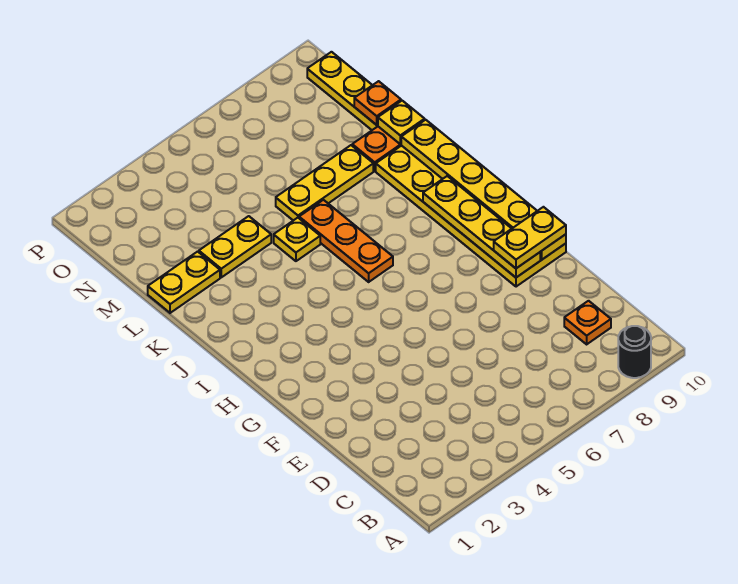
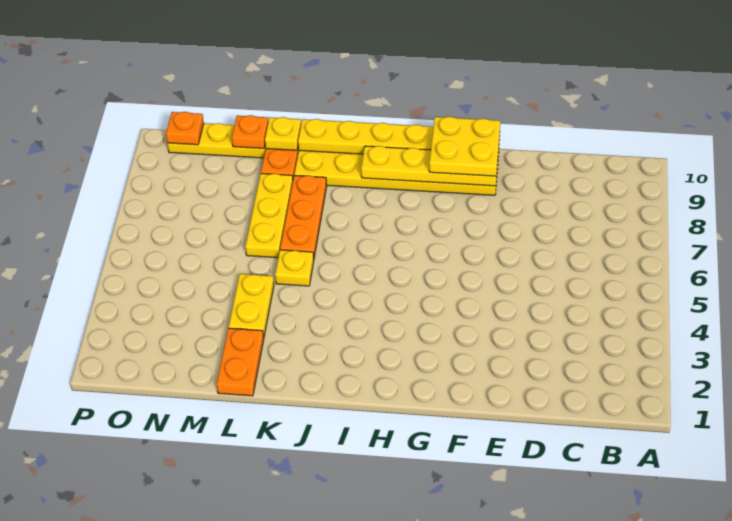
black 1x1 round brick [618,326,651,378] -> none
orange 1x1 plate [564,301,611,344] -> orange 1x1 plate moved to [166,112,204,145]
yellow 1x2 plate [494,207,566,268] -> yellow 2x2 plate [429,117,500,176]
orange 1x3 plate [299,200,393,282] -> orange 1x3 plate turned to [280,175,327,257]
yellow 1x2 plate [148,252,220,313] -> orange 1x2 plate [217,328,264,396]

